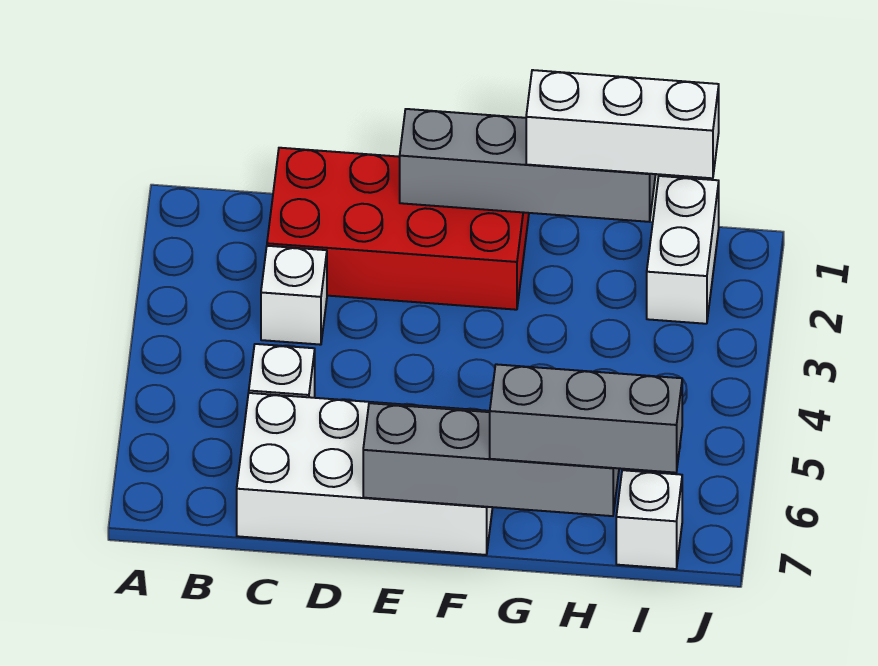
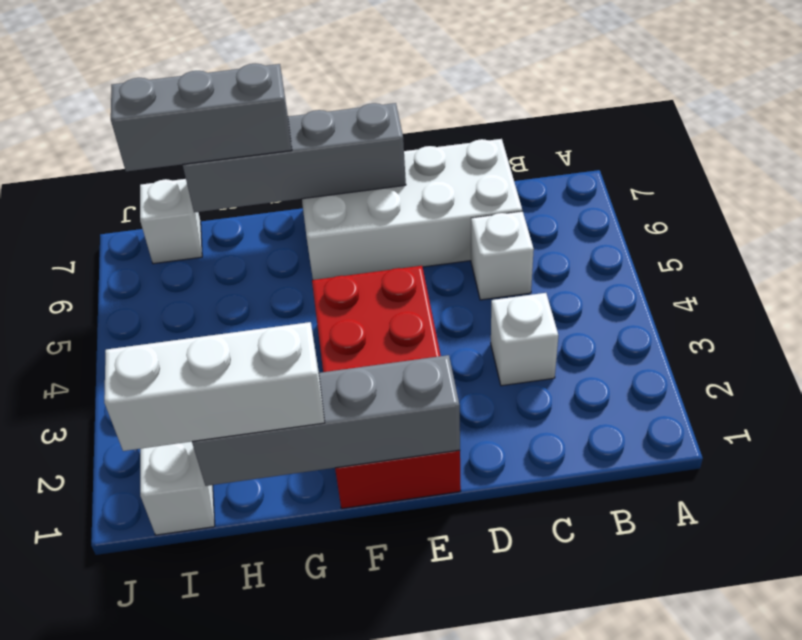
red 2x4 brick [267,148,529,310] -> red 2x4 brick turned to [312,266,461,509]

